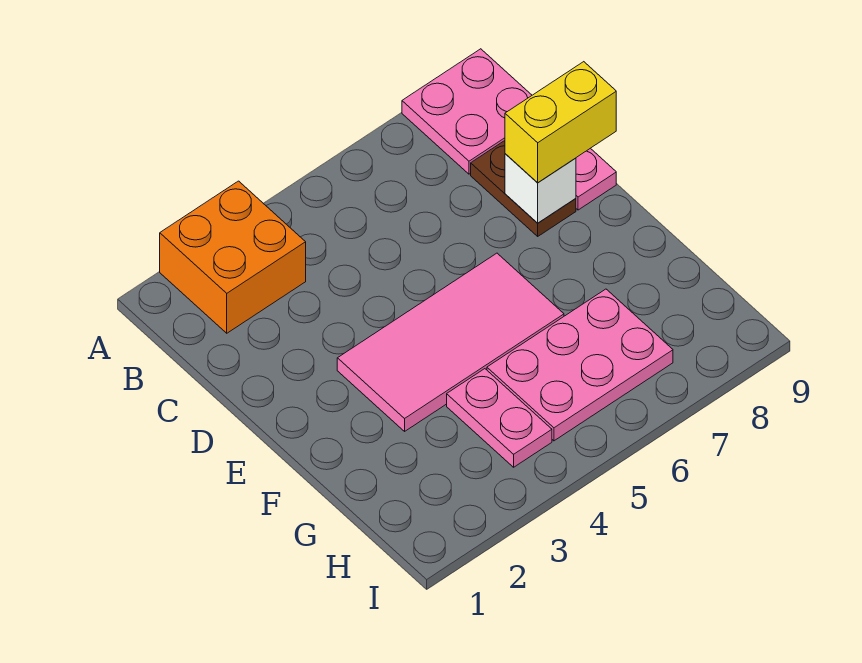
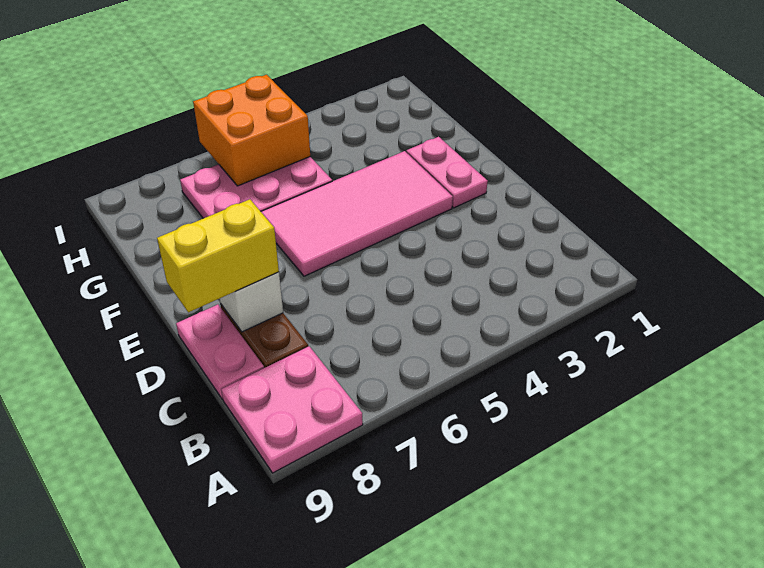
orange 2x2 brick [160,181,306,333] -> orange 2x2 brick moved to [193,75,310,186]
pink 1x2 plate [447,369,552,467] -> pink 1x2 plate moved to [406,137,488,208]

